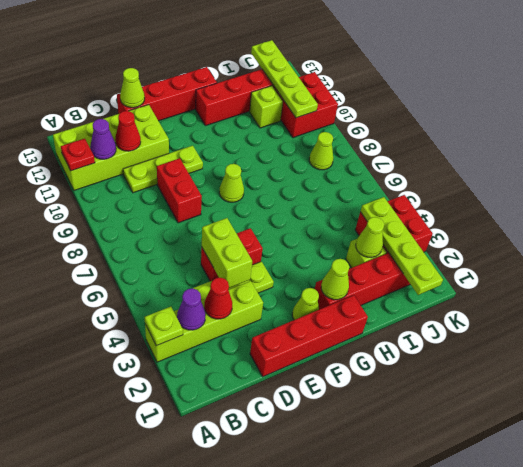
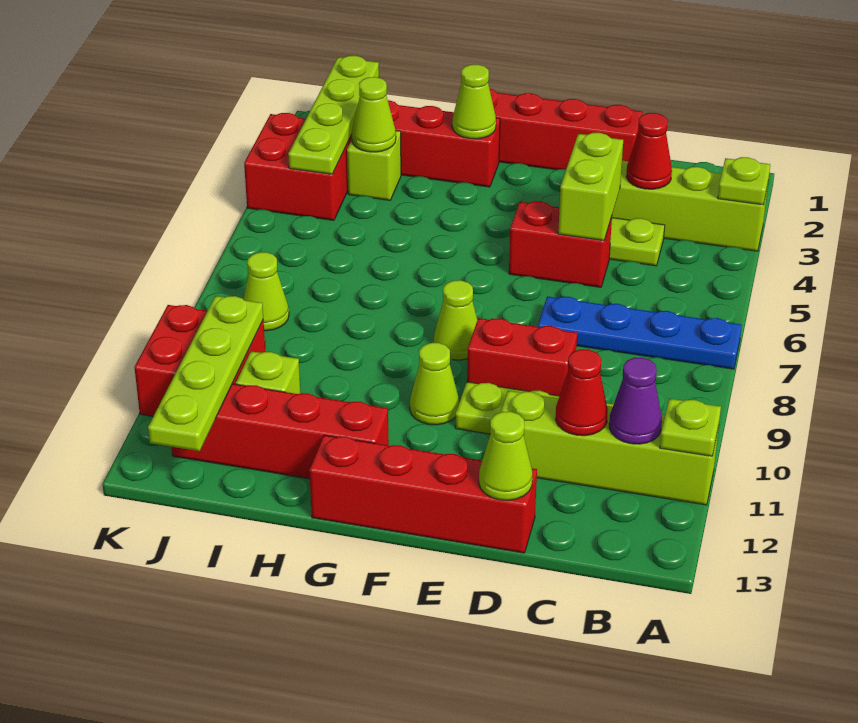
none -> blue 1x4 plate [538,296,742,369]
lime 2x4 brick [53,105,169,190] -> lime 1x4 brick [501,391,719,505]
red 1x1 plate [61,139,95,171] -> lime 1x1 plate [660,399,721,456]
purple 1x1 cone [177,288,206,330] -> none
red 1x2 brick [157,158,202,223] -> red 1x2 brick turned to [467,318,577,396]
lime 1x1 cone [292,288,319,320] -> lime 1x1 cone moved to [410,343,459,425]

